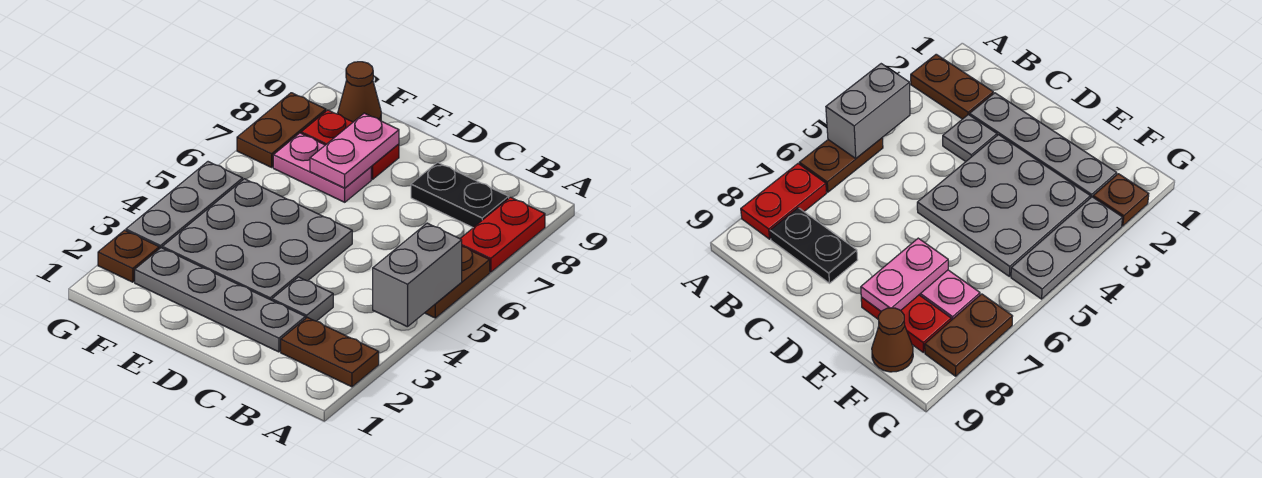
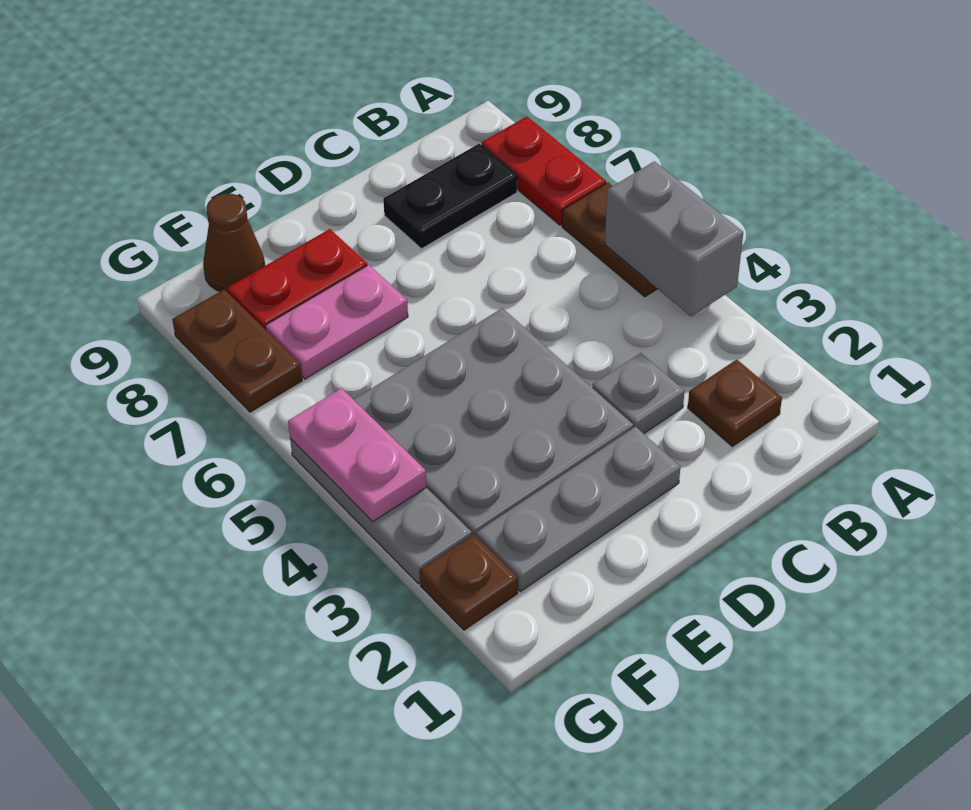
brown 1x2 plate [281,317,379,387] -> brown 1x1 plate [688,360,782,446]
grey 1x4 plate [135,248,305,352] -> grey 1x3 plate [476,427,680,592]
pink 1x2 plate [310,113,399,188] -> pink 1x2 plate moved to [288,388,427,522]

